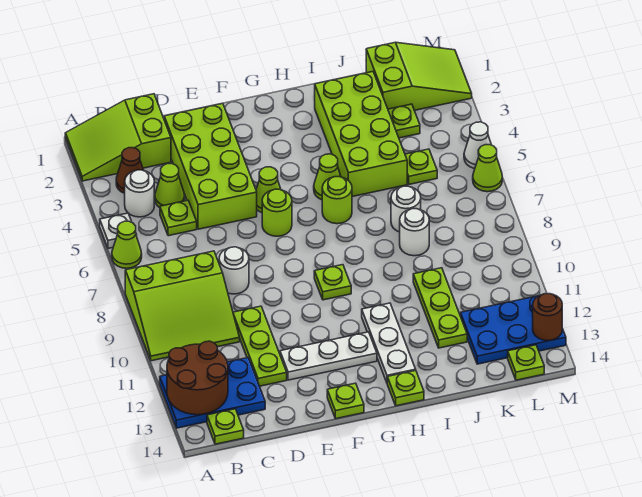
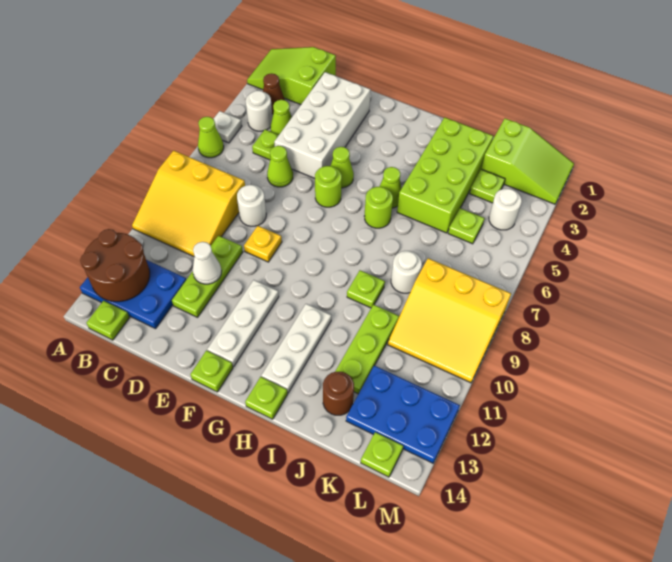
lime 3x3 slope [125,251,240,361] -> yellow 3x3 slope [132,151,245,256]
lime 2x4 brick [164,103,257,229] -> white 2x4 brick [274,72,370,178]
none -> yellow 1x1 plate [244,226,282,262]
white 1x3 plate [280,332,377,380] -> white 1x3 plate turned to [207,280,279,366]
lime 1x1 plate [314,265,351,300] -> lime 1x1 plate moved to [347,270,385,308]
white 1x1 round brick [391,186,421,232] -> white 1x1 round brick moved to [489,189,522,230]
none -> yellow 3x3 slope [388,258,511,383]
white 1x1 cone [464,122,491,169] -> white 1x1 cone moved to [193,242,222,284]
lime 1x1 cone [473,145,502,192] -> lime 1x1 cone moved to [267,146,293,187]
brown 1x1 round brick [533,294,562,341] -> brown 1x1 round brick moved to [323,372,354,415]

